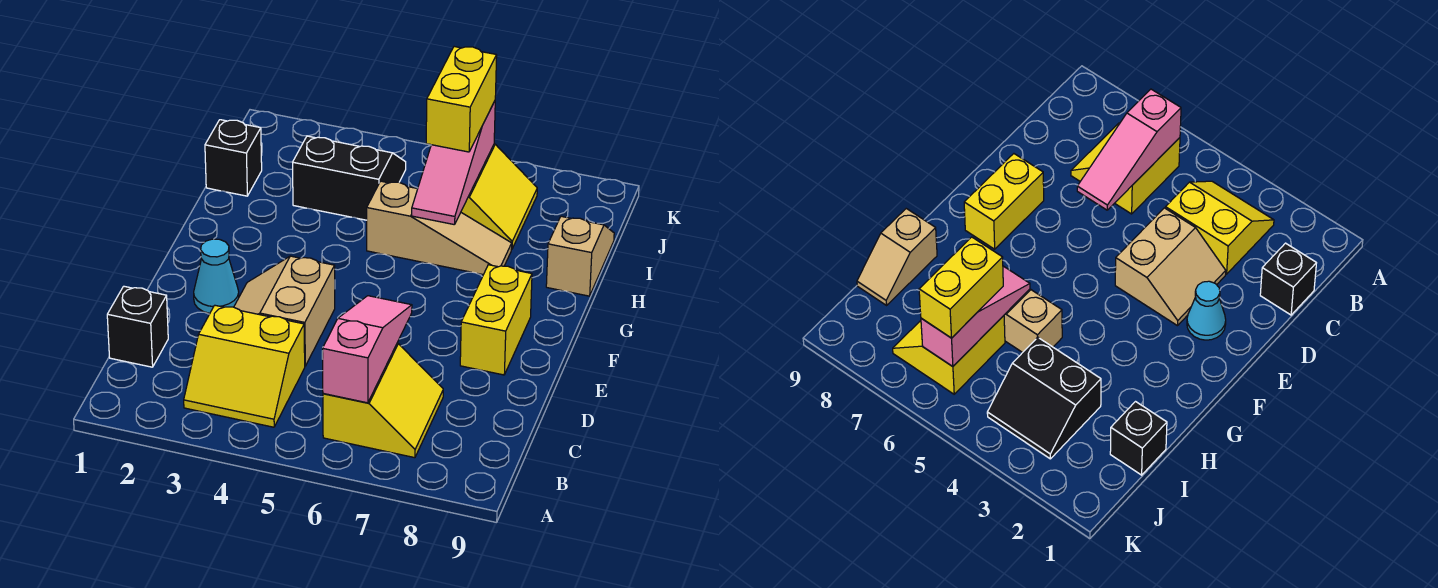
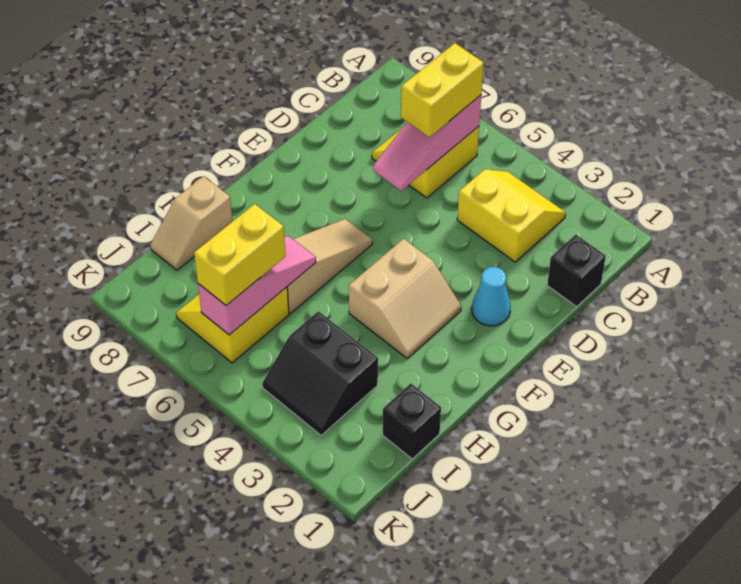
tan 2x2 slope [234,256,335,366] -> tan 2x2 slope moved to [349,239,461,358]
yellow 1x2 brick [460,265,532,375] -> yellow 1x2 brick moved to [401,43,484,137]
tan 1x3 slope [367,181,512,275] -> tan 1x3 slope turned to [287,219,372,313]

